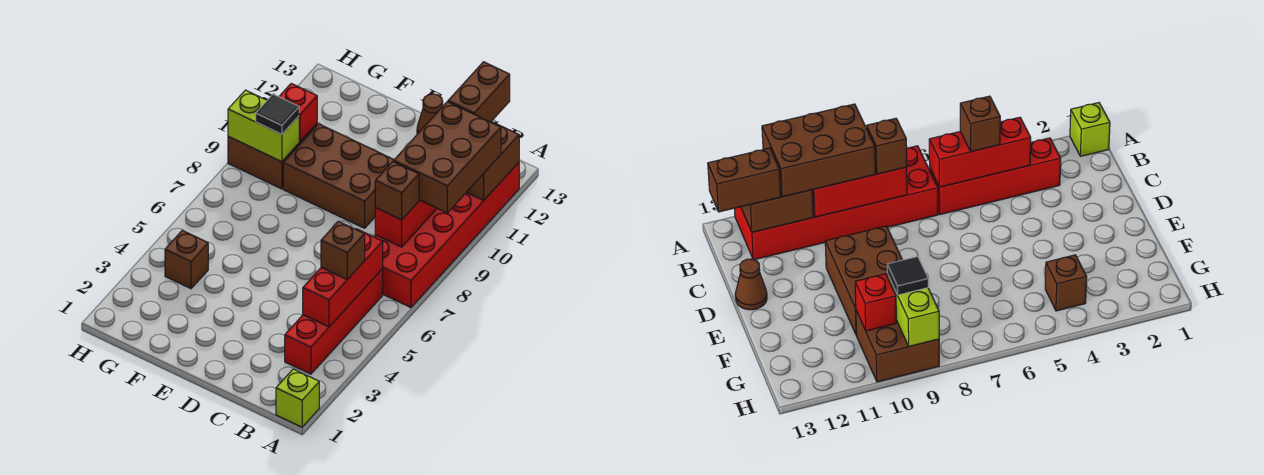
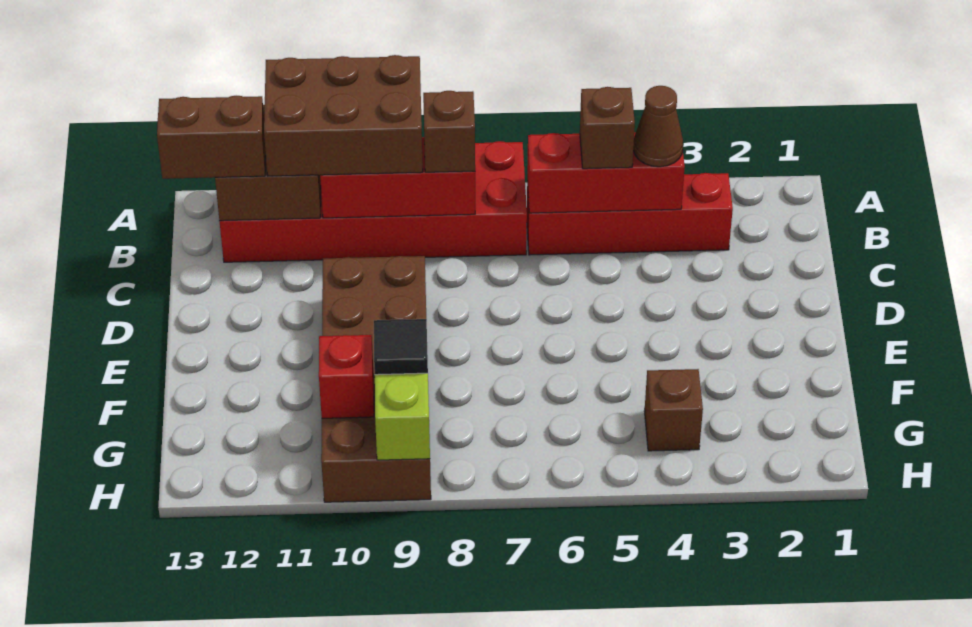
lime 1x1 brick [276,369,319,427] -> none
brown 1x1 cone [417,94,443,134] -> brown 1x1 cone moved to [633,86,683,167]

